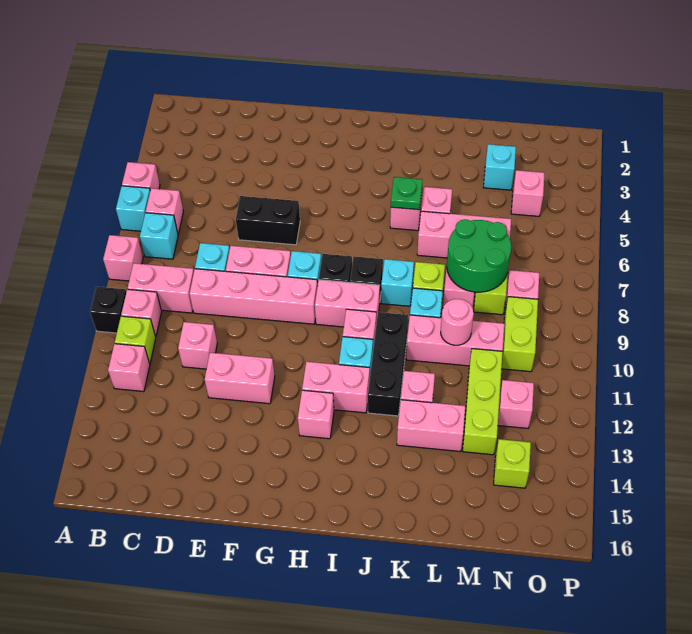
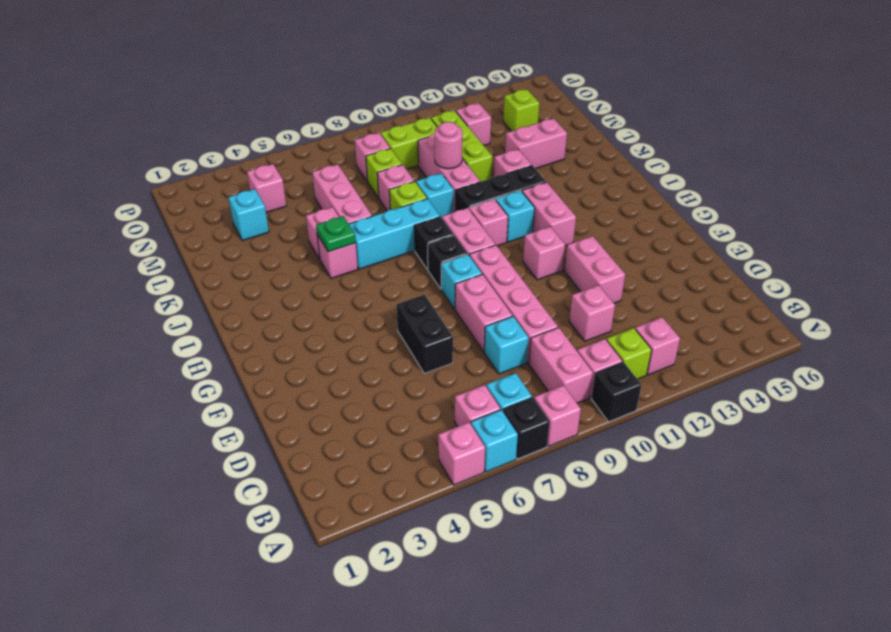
none -> black 1x1 brick [503,397,550,459]
pink 1x1 brick [298,390,334,439] -> pink 1x1 brick moved to [523,227,565,280]
cyan 1x1 brick [381,259,414,306] -> cyan 1x3 brick [349,199,440,269]
pink 1x2 brick [397,400,465,452] -> pink 1x2 brick turned to [505,118,567,169]
green 2x2 round brick [447,219,511,292] -> none
lime 1x3 brick [463,349,503,455] -> lime 1x3 brick turned to [431,110,493,182]

